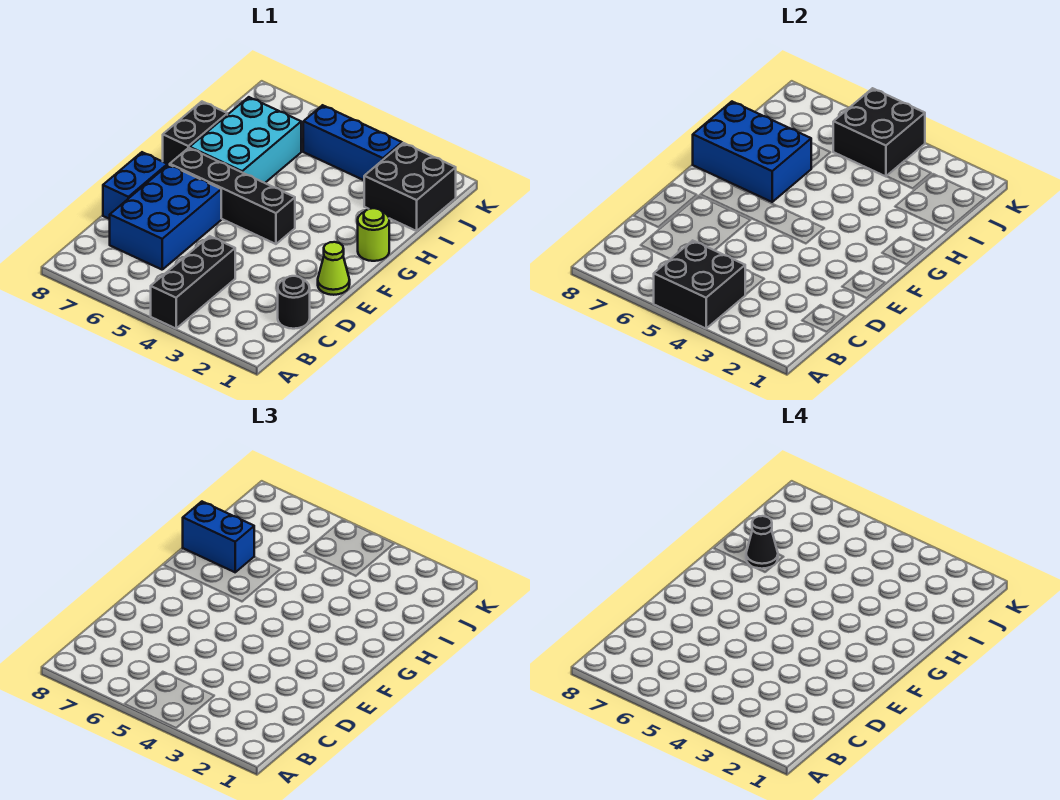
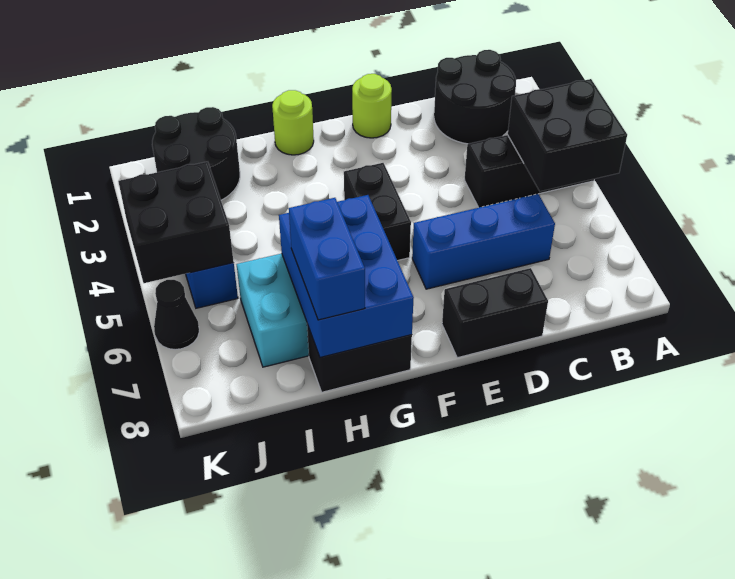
black 1x1 round brick [278,276,310,329] -> black 2x2 round brick [434,50,516,144]
blue 2x3 brick [110,165,221,270] -> blue 1x3 brick [412,194,555,289]
blue 1x2 brick [103,152,167,219] -> black 1x2 brick [442,268,548,358]
lime 1x1 cone [318,242,350,295] -> lime 1x1 round brick [352,74,392,138]
black 1x4 brick [170,148,295,244] -> black 1x2 brick [344,163,411,261]
black 1x1 cone [746,516,778,569] -> black 1x1 cone moved to [154,280,199,350]
black 2x2 brick [364,143,456,231] -> black 2x2 round brick [152,107,240,200]

